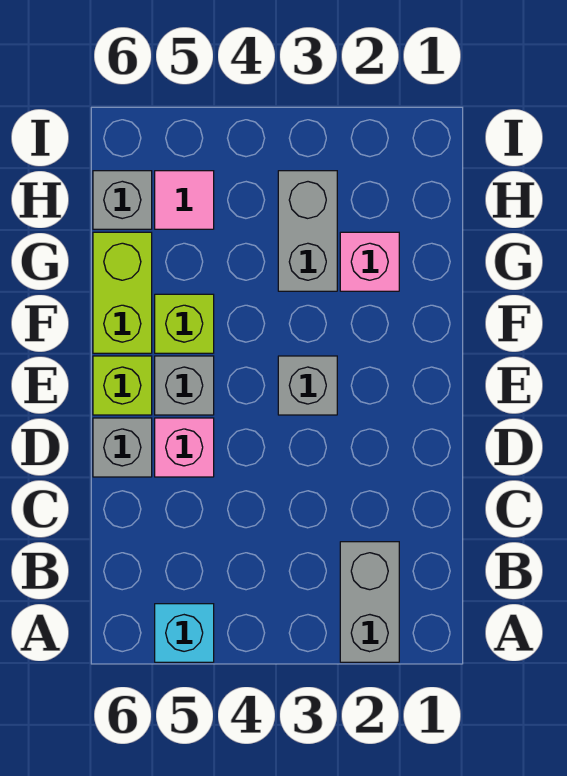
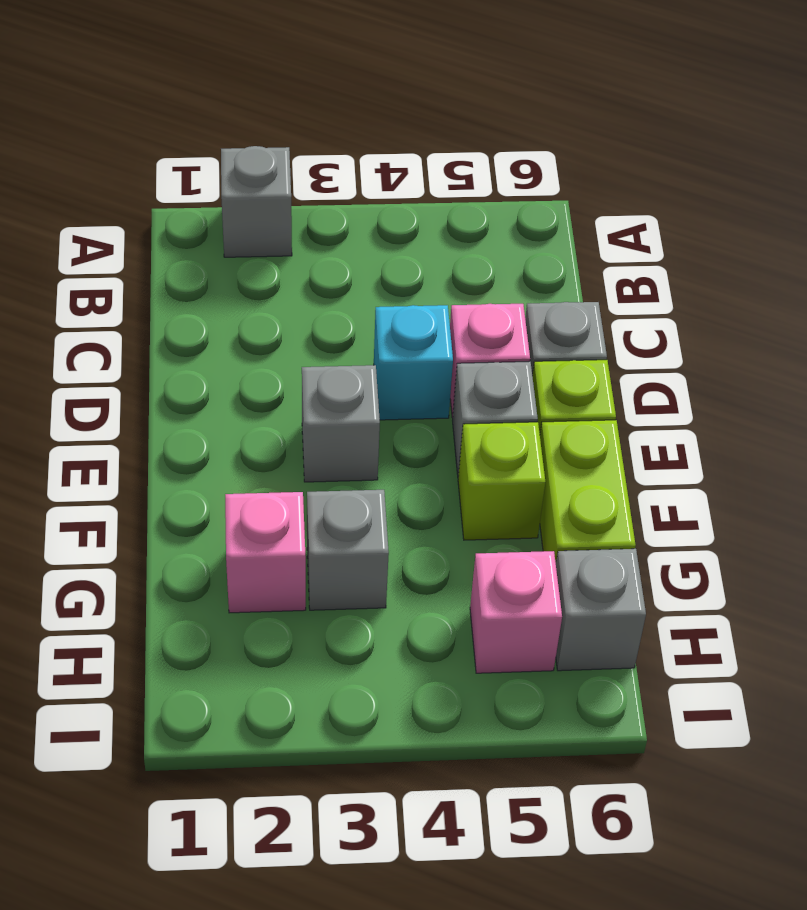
grey 1x2 brick [340,542,399,662] -> grey 1x1 brick [221,146,292,257]
cyan 1x1 brick [155,604,214,662] -> cyan 1x1 brick moved to [374,305,453,420]
grey 1x2 brick [278,171,337,291] -> grey 1x1 brick [307,490,389,610]
pink 1x1 tile [155,171,214,229] -> pink 1x1 brick [470,551,562,673]

